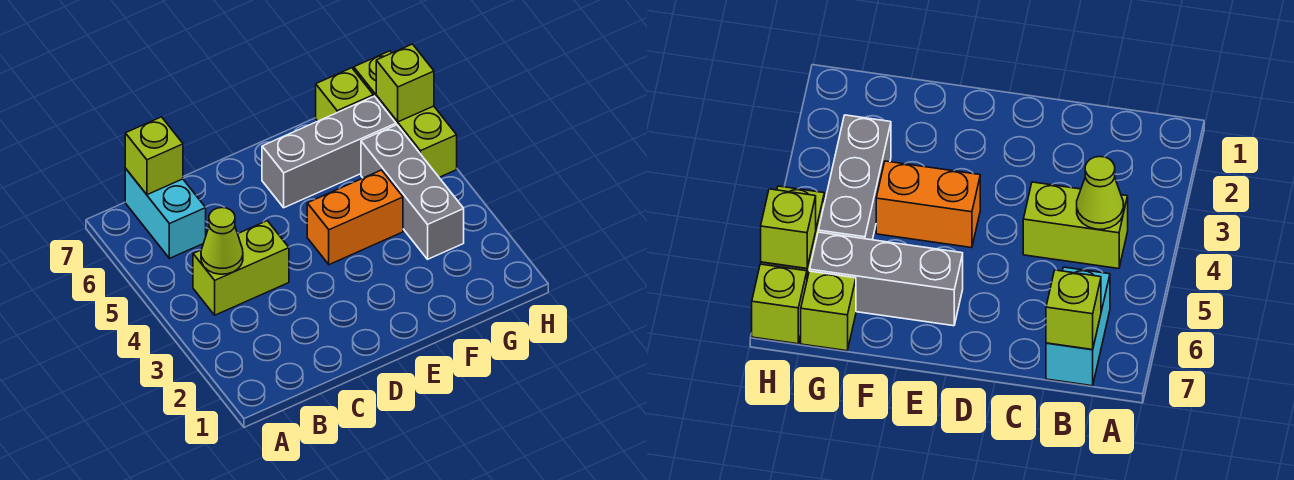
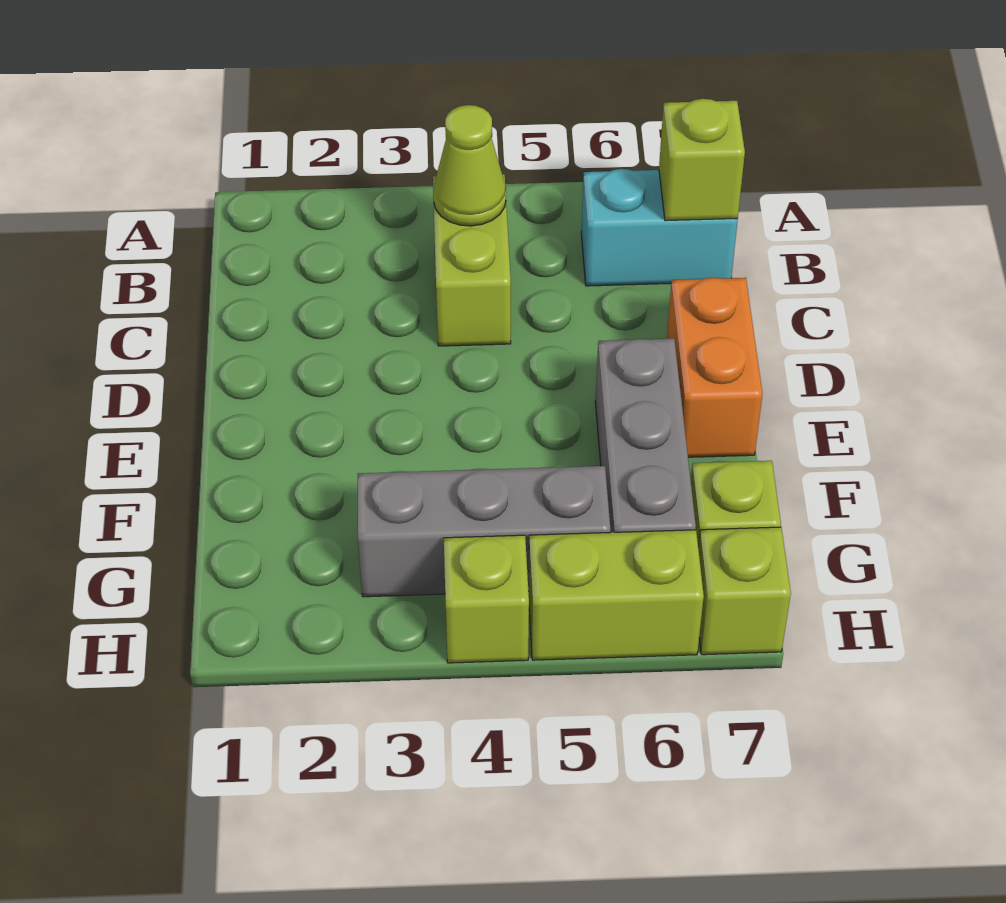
orange 1x2 brick [307,170,403,265] -> orange 1x2 brick moved to [667,278,763,457]
lime 1x1 brick [376,44,434,122] -> lime 1x1 brick moved to [444,535,529,663]

